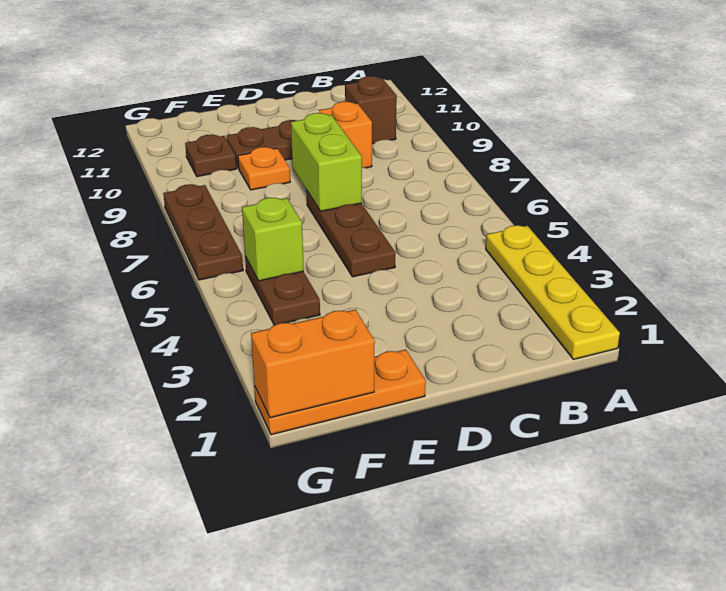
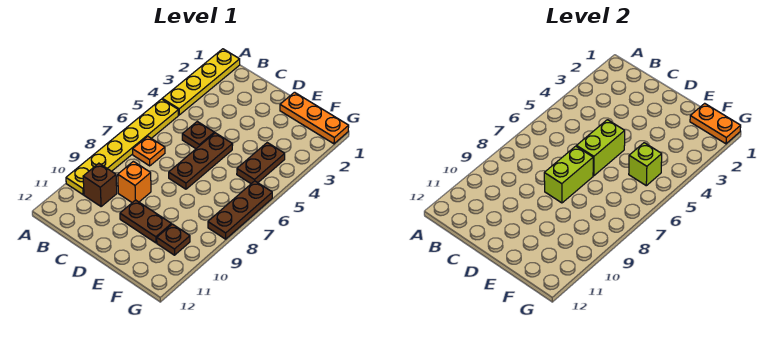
none -> yellow 1x6 plate [66,99,178,195]
none -> brown 1x1 plate [182,122,214,149]
none -> lime 1x2 brick [577,120,625,176]
orange 1x1 plate [238,147,290,190] -> orange 1x1 plate moved to [133,136,165,166]
orange 1x2 brick [251,309,375,418] -> orange 1x2 plate [690,103,741,144]

